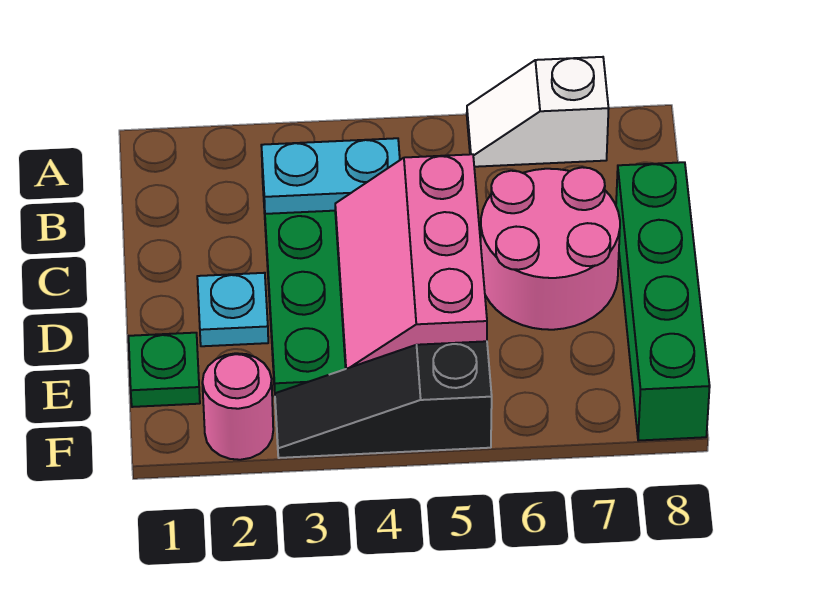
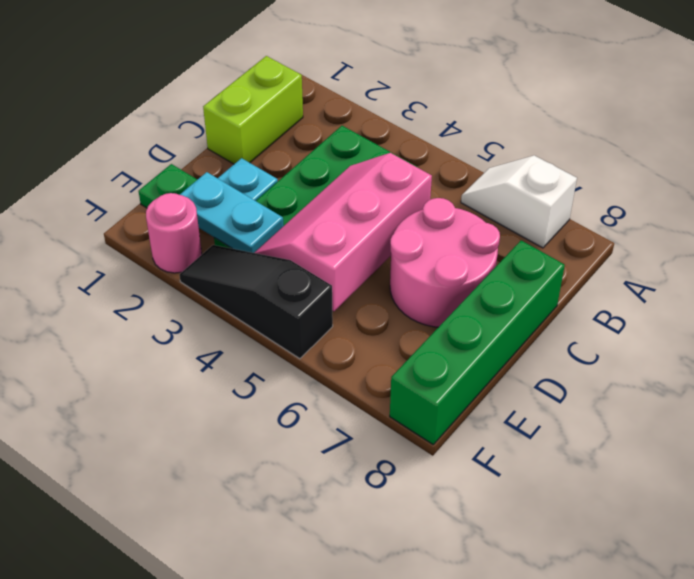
none -> lime 1x2 brick [203,56,303,164]
cyan 1x2 plate [261,138,400,214] -> cyan 1x2 plate moved to [180,172,284,253]

